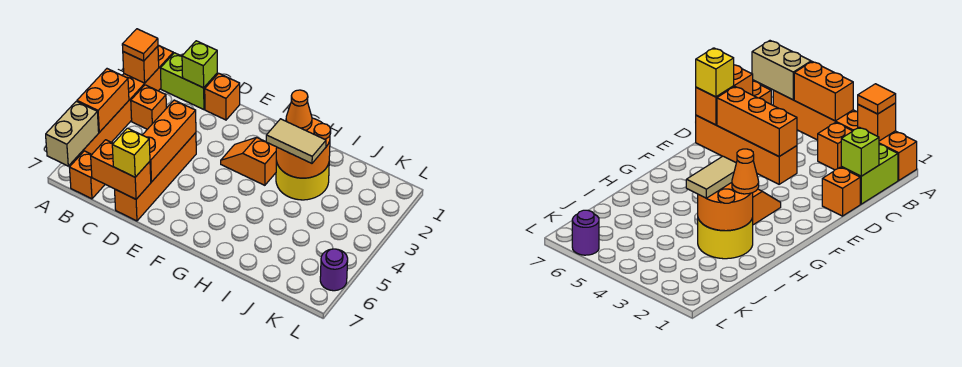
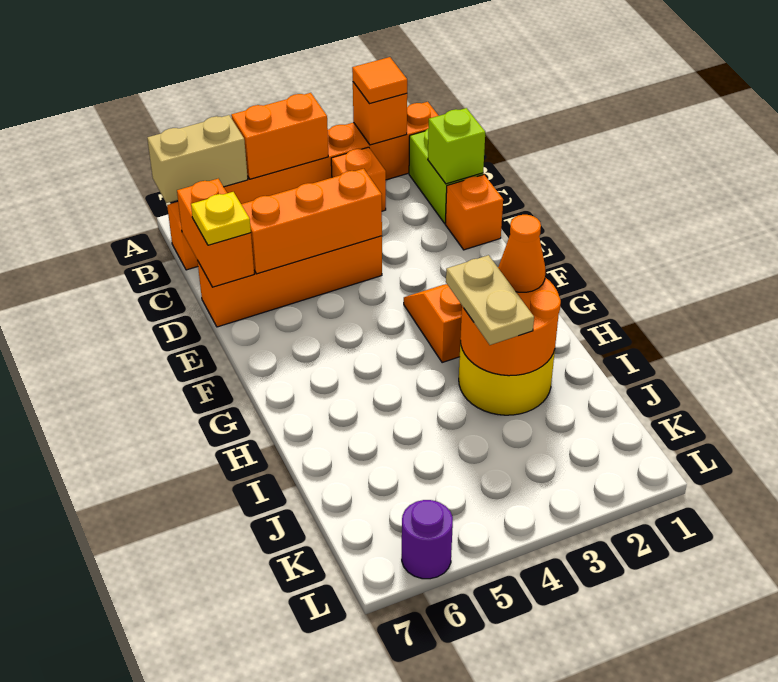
yellow 1x1 brick [112,128,150,177] -> yellow 1x1 plate [191,192,251,245]
tan 1x2 tile [266,119,326,163] -> tan 1x2 plate [446,255,534,345]

